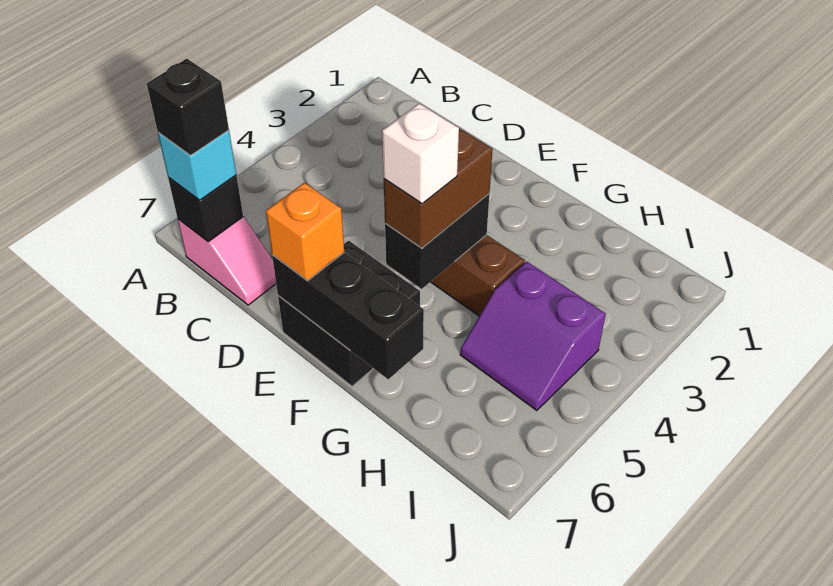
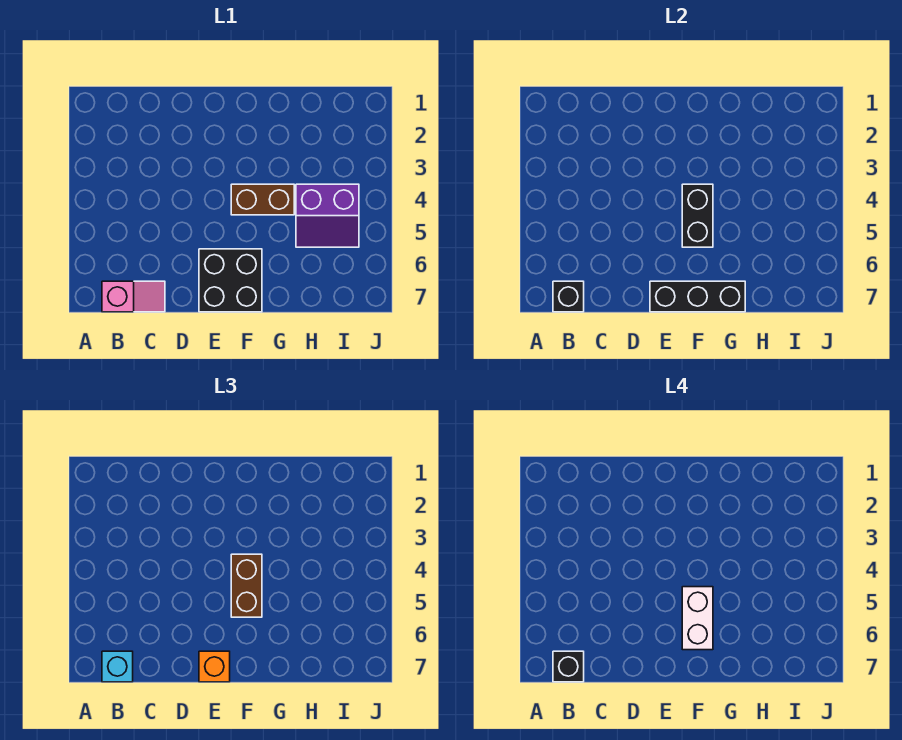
white 1x1 brick [382,104,459,204] -> white 1x2 brick [682,587,713,650]

